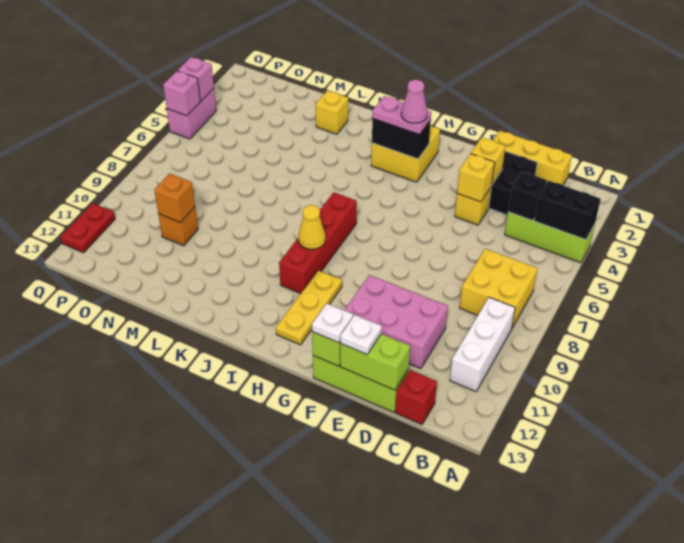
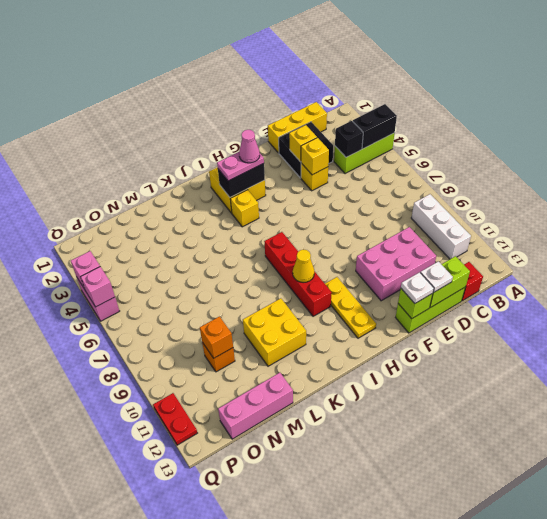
yellow 2x2 brick [460,249,537,328] -> yellow 2x2 brick moved to [243,298,306,366]
yellow 1x1 brick [316,90,348,134] -> yellow 1x1 brick moved to [230,190,259,227]
none -> pink 1x3 brick [218,373,293,439]

